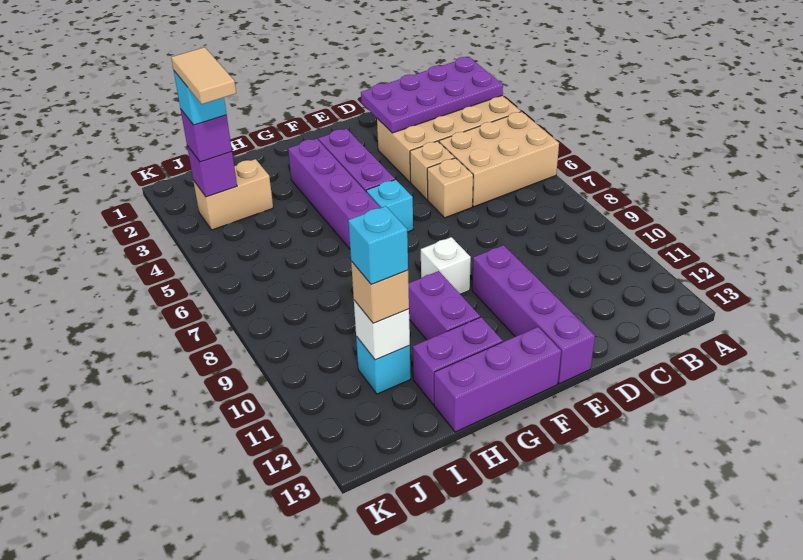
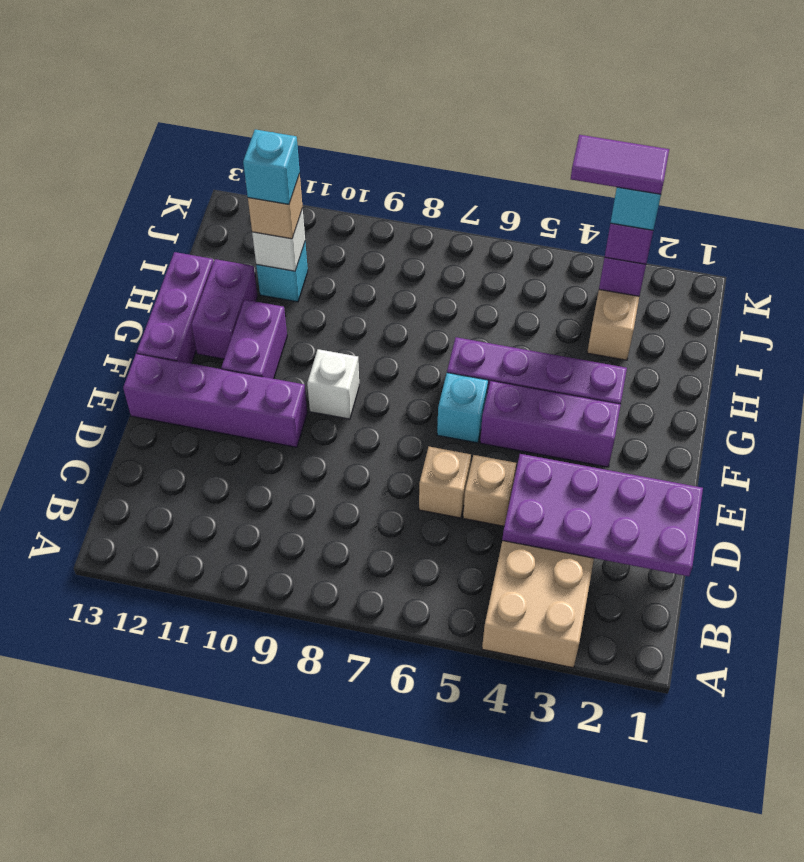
purple 2x4 plate [361,57,503,133] -> purple 2x4 plate turned to [502,454,703,576]
tan 2x3 brick [439,112,559,207] -> none
purple 1x2 brick [408,271,480,340] -> purple 1x2 brick turned to [221,300,287,379]
tan 1x2 tile [171,47,236,104] -> purple 1x2 tile [571,135,669,194]

